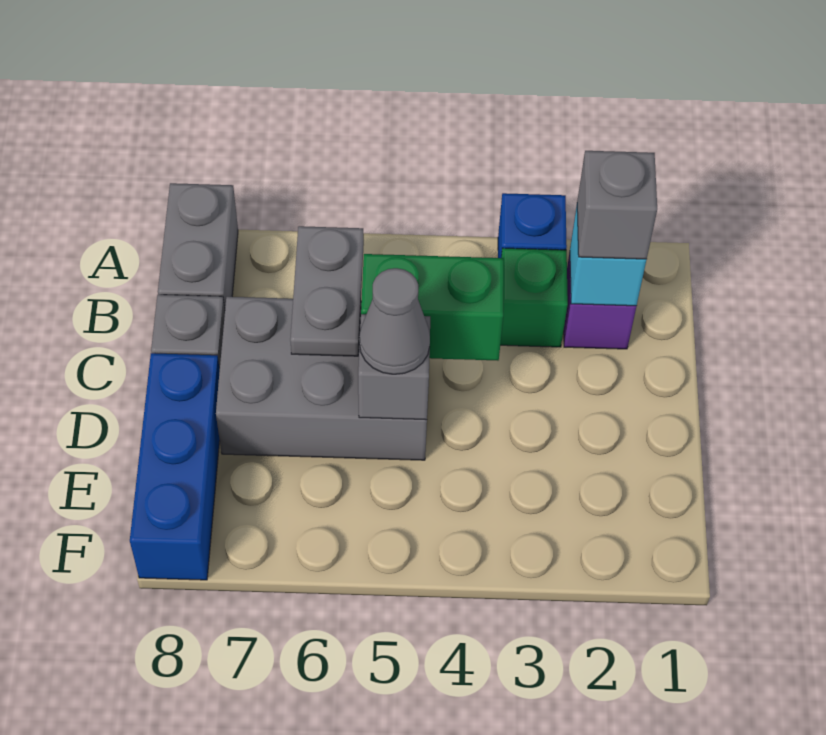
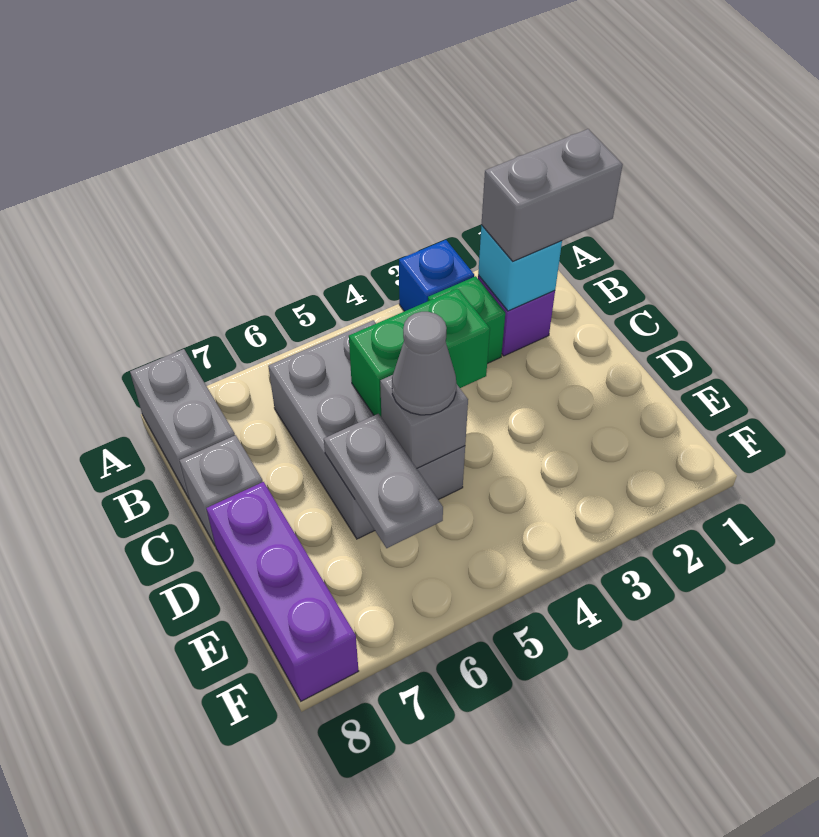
grey 1x1 brick [577,151,657,259] -> grey 1x2 brick [481,129,623,261]
grey 1x2 plate [290,226,364,356] -> grey 1x2 plate moved to [324,414,443,548]
grey 2x3 brick [216,297,427,460] -> grey 2x3 brick turned to [268,320,465,539]
blue 1x3 brick [130,353,220,580] -> purple 1x3 brick [206,482,358,701]

